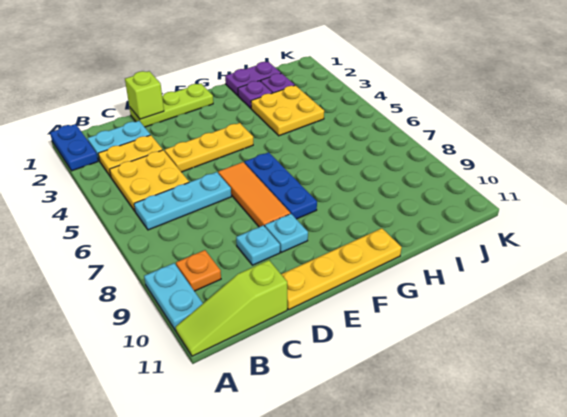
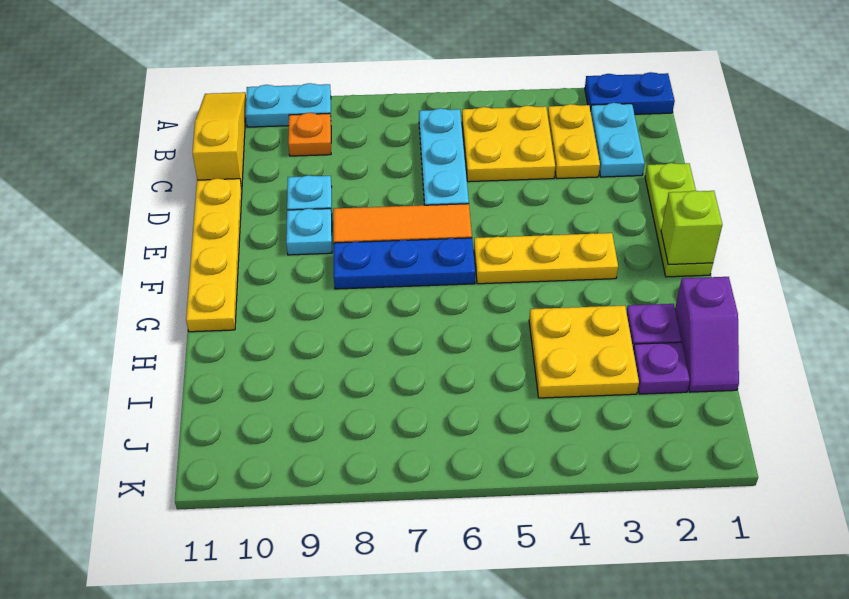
lime 1x3 slope [176,260,287,356] -> yellow 1x3 slope [192,92,246,188]
lime 1x1 brick [125,71,164,119] -> lime 1x1 brick moved to [661,191,722,265]
yellow 1x3 plate [165,123,253,172] -> yellow 1x3 plate turned to [474,233,618,284]
purple 1x2 plate [225,62,281,95] -> purple 1x2 slope [675,277,739,392]

